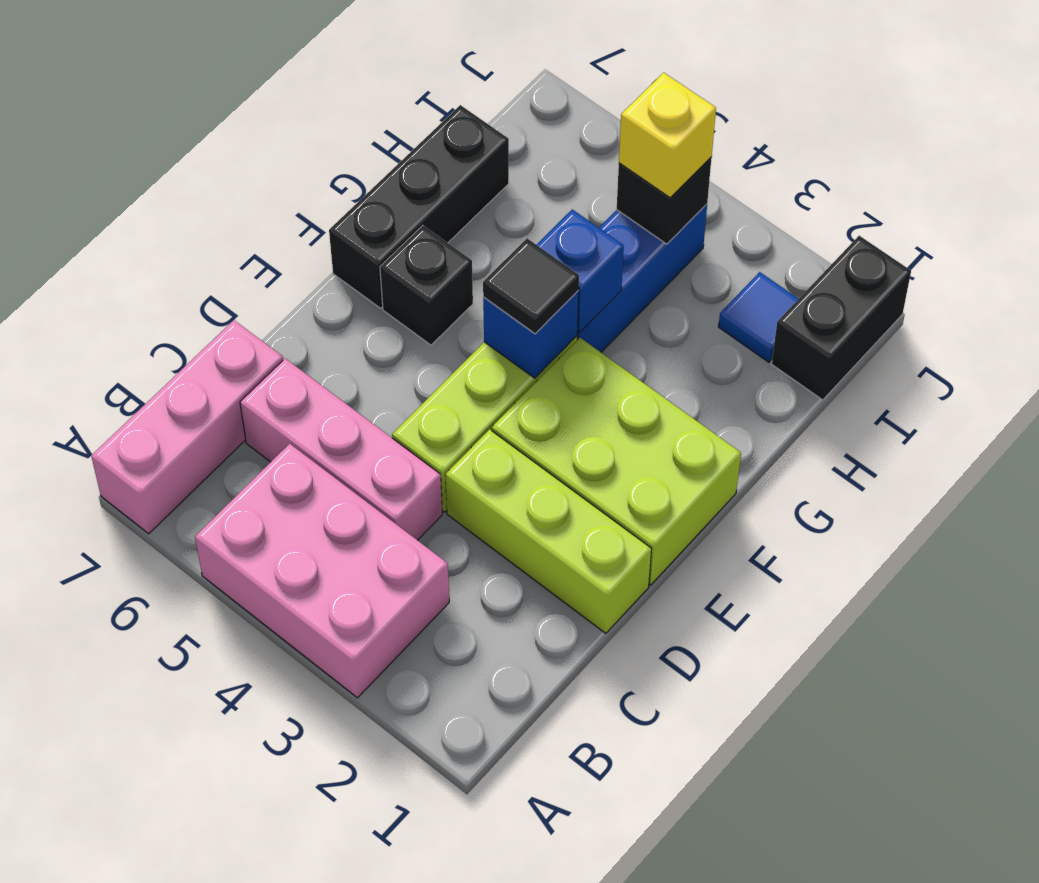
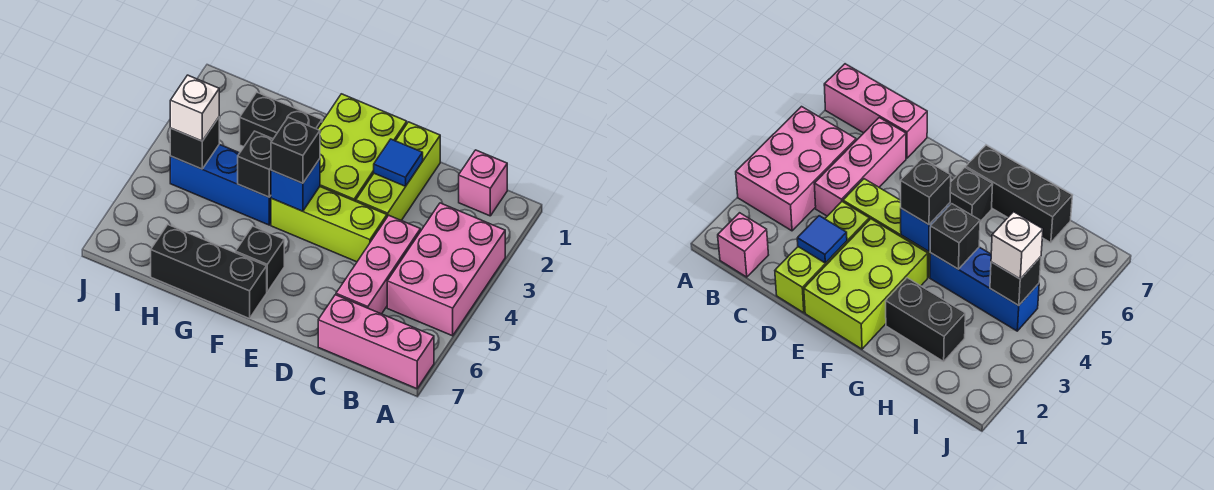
none -> pink 1x1 brick [459,150,507,216]
black 1x1 tile [483,239,579,334] -> black 1x1 brick [271,117,320,183]
blue 1x1 brick [537,209,624,333] -> black 1x1 brick [238,131,273,197]
black 1x2 brick [772,236,911,400] -> black 1x2 brick moved to [240,92,322,147]
blue 1x1 tile [719,272,798,362] -> blue 1x1 tile moved to [374,139,423,186]
yellow 1x1 brick [619,72,716,198] -> white 1x1 brick [170,75,219,141]

